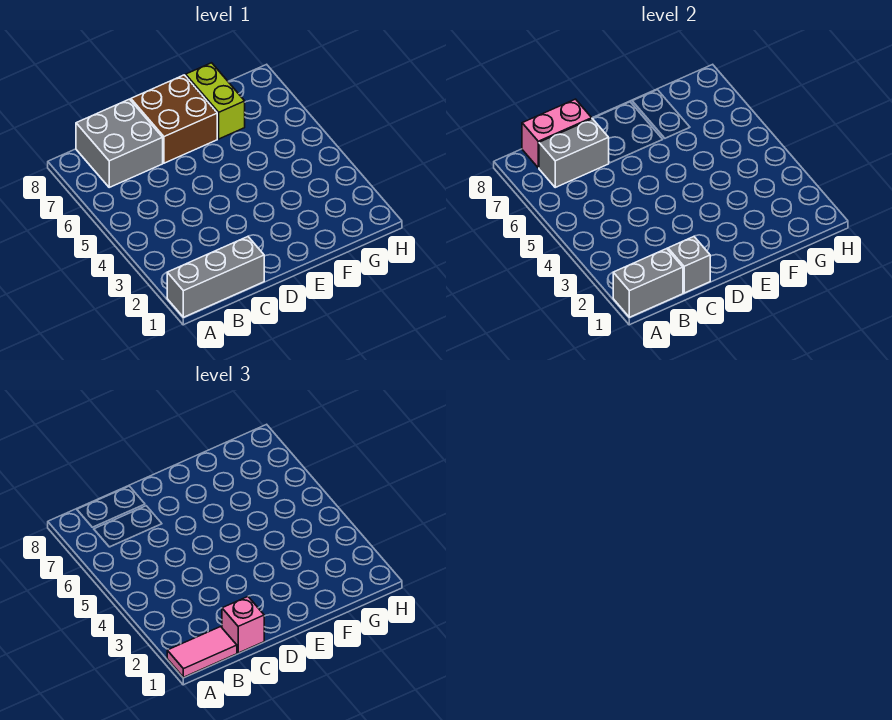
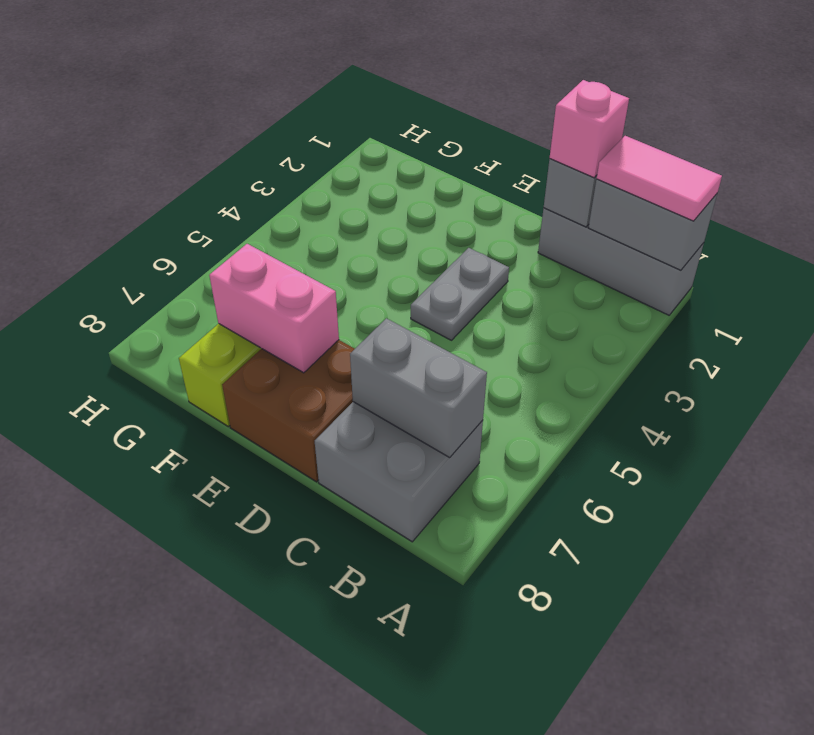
pink 1x2 brick [522,99,592,168] -> pink 1x2 brick moved to [209,244,339,373]
none -> grey 1x2 plate [411,248,509,340]

